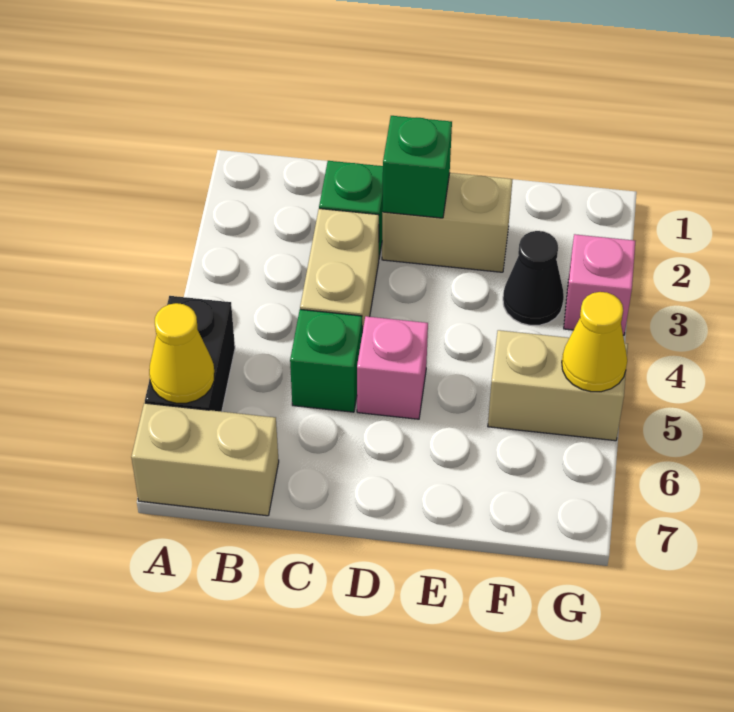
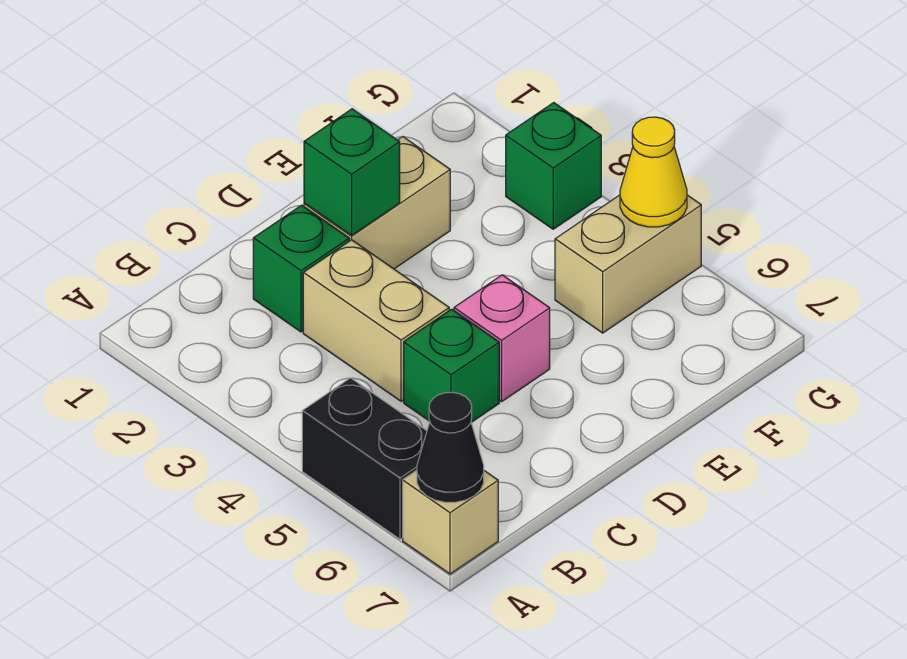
yellow 1x1 cone [149,303,214,403] -> none
tan 1x2 brick [131,403,279,516] -> tan 1x1 brick [403,470,498,574]
black 1x1 cone [503,231,564,325] -> black 1x1 cone moved to [417,392,484,502]
pink 1x1 brick [564,234,635,335] -> green 1x1 brick [506,103,601,229]

